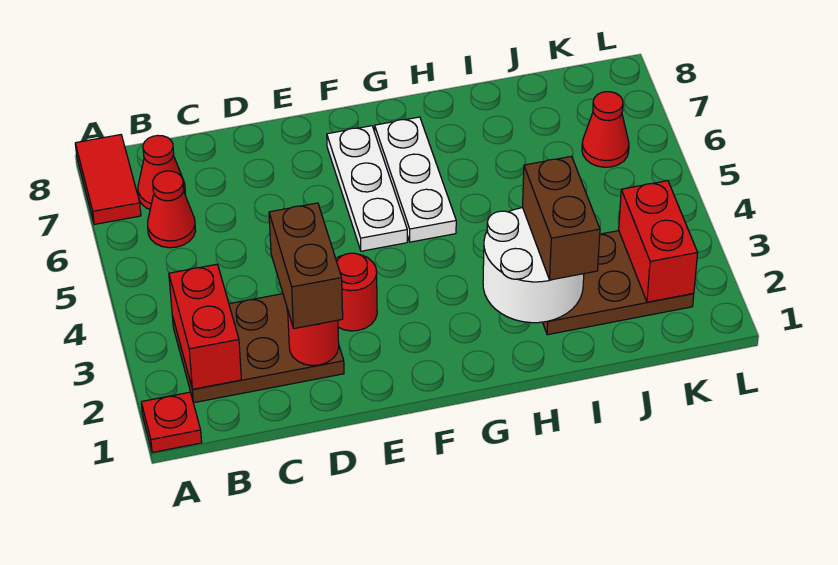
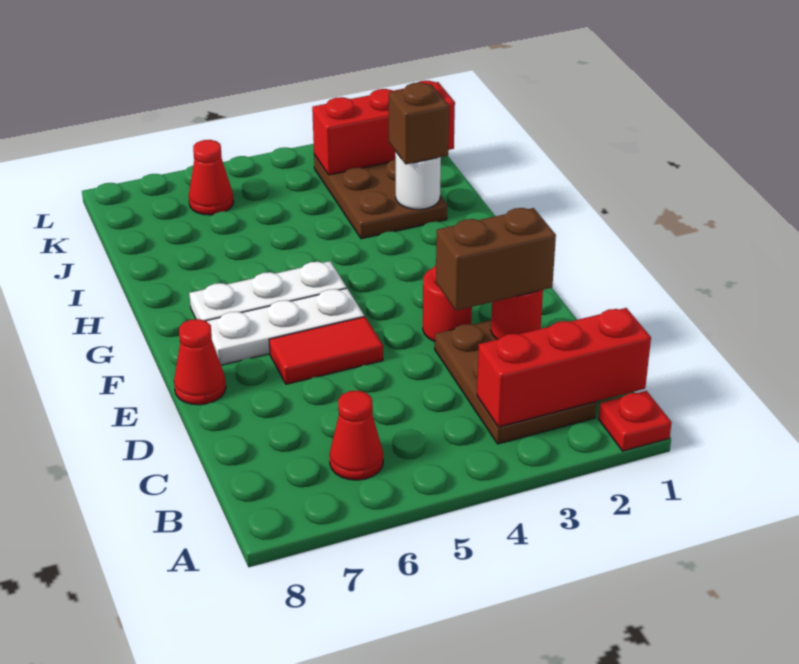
red 1x2 tile [75,135,141,224] -> red 1x2 tile moved to [269,317,383,384]
red 1x2 brick [169,264,241,389] -> red 1x3 brick [477,308,651,427]
red 1x1 cone [138,135,185,209] -> red 1x1 cone moved to [174,319,226,405]
white 2x2 round brick [483,208,584,323] -> white 1x1 round brick [395,151,441,209]
brown 1x2 brick [523,156,600,280] -> brown 1x1 brick [389,83,449,164]
red 1x2 brick [619,181,698,302] -> red 1x3 brick [312,81,455,175]

